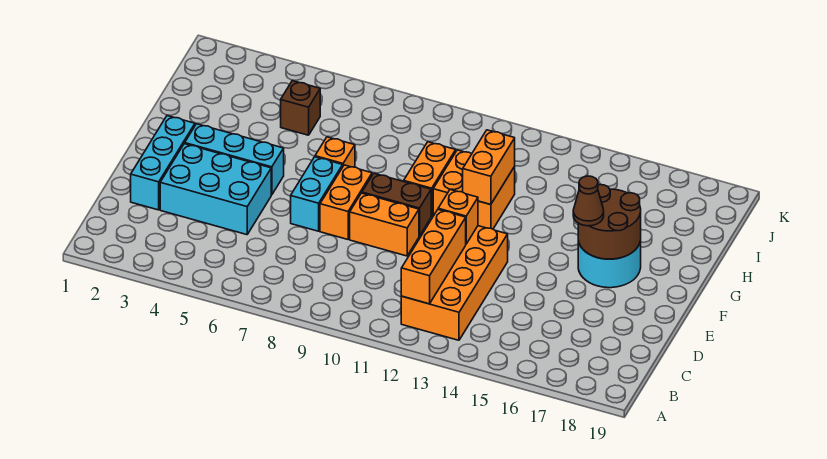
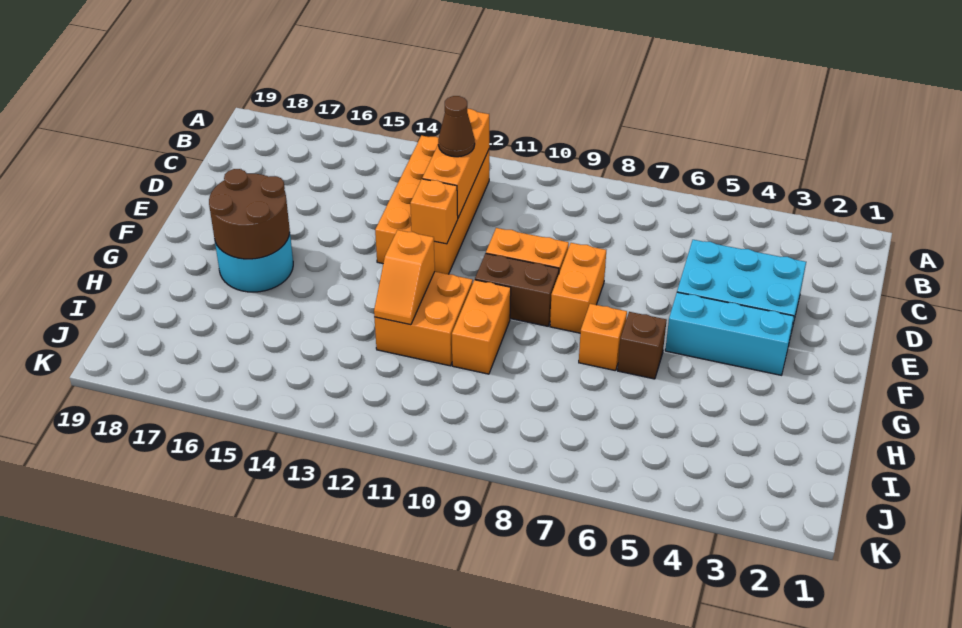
cyan 1x3 brick [131,116,195,210] -> none
cyan 1x2 brick [291,157,343,231] -> none
brown 1x1 cone [573,176,604,226] -> brown 1x1 cone moved to [438,96,475,157]
orange 1x2 brick [463,130,515,205] -> orange 1x2 slope [374,230,435,325]
brown 1x1 brick [281,81,320,135] -> brown 1x1 brick moved to [618,312,667,379]

